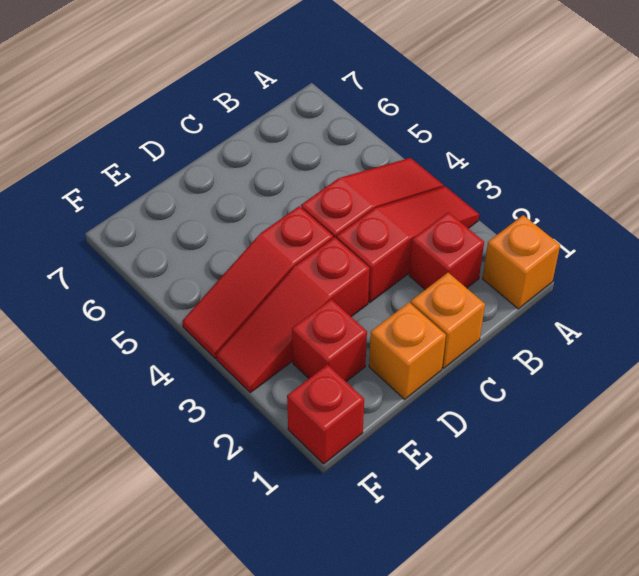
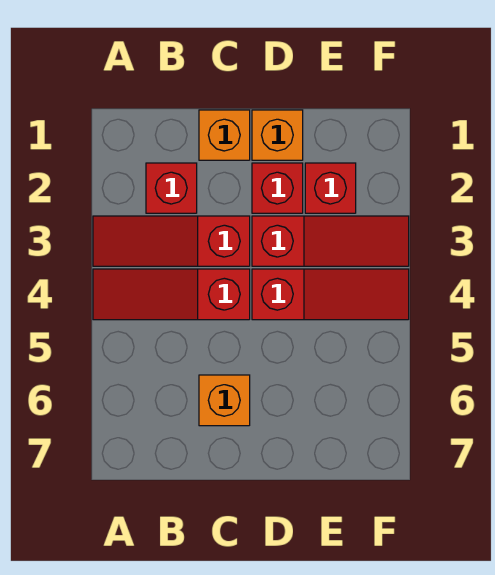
orange 1x1 brick [483,215,560,309] -> orange 1x1 brick moved to [199,375,250,426]
red 1x1 brick [287,364,364,464] -> red 1x1 brick moved to [252,163,303,213]

